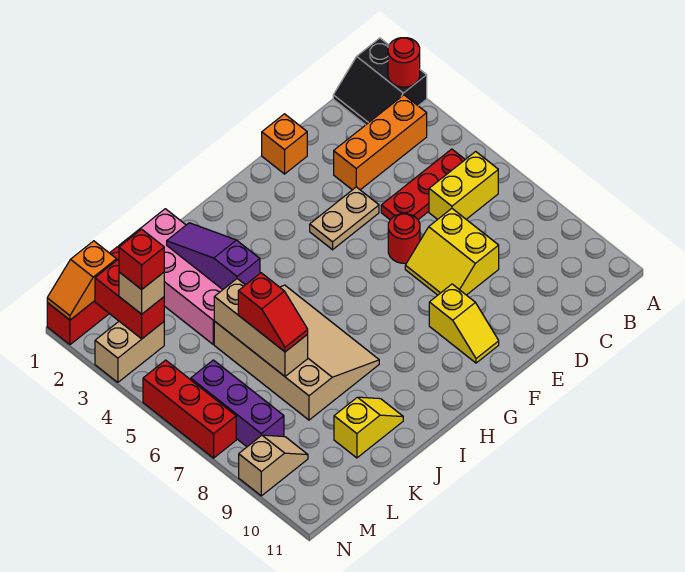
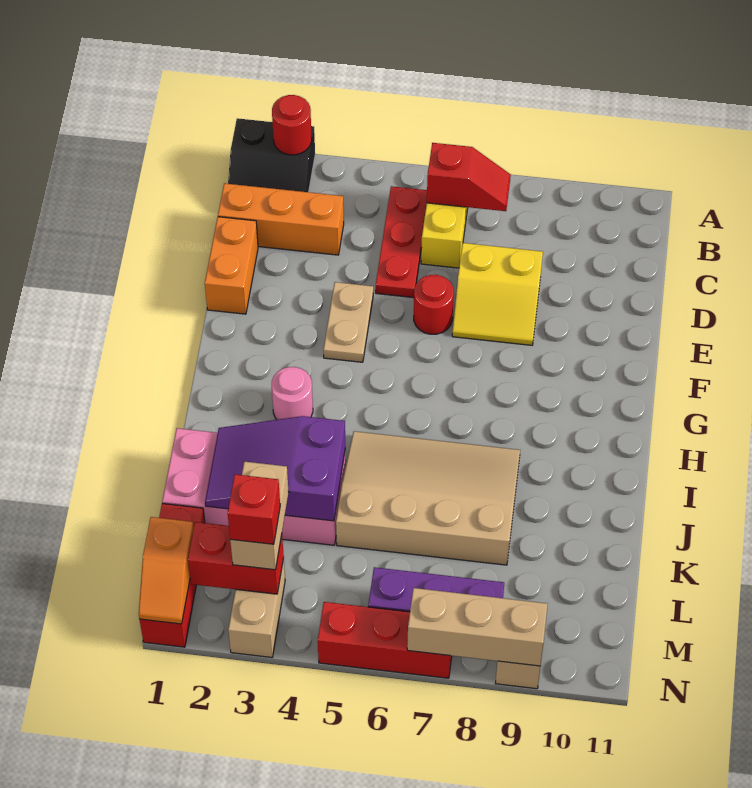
orange 1x3 brick [334,95,427,190] -> orange 1x3 brick turned to [218,183,344,255]
orange 1x1 brick [262,114,307,174] -> orange 1x2 brick [205,217,258,314]
yellow 1x2 slope [429,284,499,363] -> none
none -> pink 1x1 round brick [272,367,313,420]
purple 1x3 slope [167,223,260,289] -> purple 2x3 slope [205,416,345,521]
yellow 1x2 slope [334,397,403,458] -> none
tan 1x3 brick [214,279,308,376] -> tan 1x3 brick moved to [407,588,548,666]
red 1x2 slope [238,273,308,352] -> red 1x2 slope moved to [427,143,511,211]
tan 1x1 brick [119,272,164,314] -> tan 1x2 brick [230,462,289,570]

